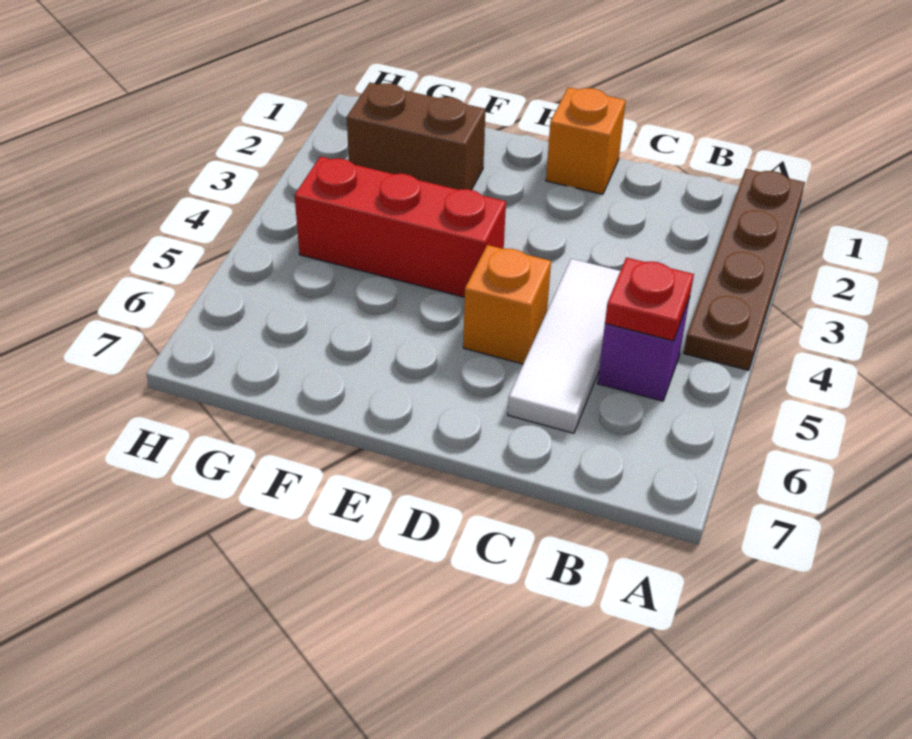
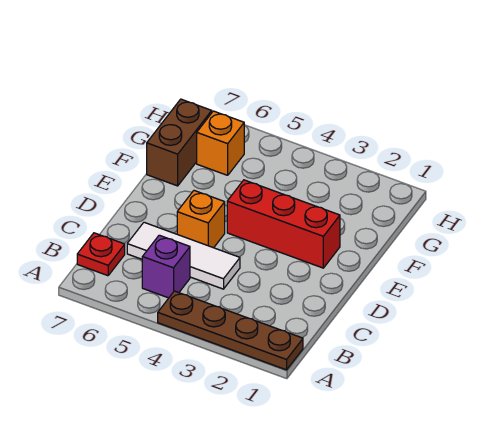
red 1x1 plate [605,257,694,341] -> red 1x1 plate moved to [77,233,125,276]
orange 1x1 brick [546,87,626,194] -> orange 1x1 brick moved to [197,111,244,175]
red 1x3 brick [295,157,506,297] -> red 1x3 brick turned to [227,180,340,268]
brown 1x2 brick [347,83,485,190] -> brown 1x2 brick moved to [147,99,212,186]

